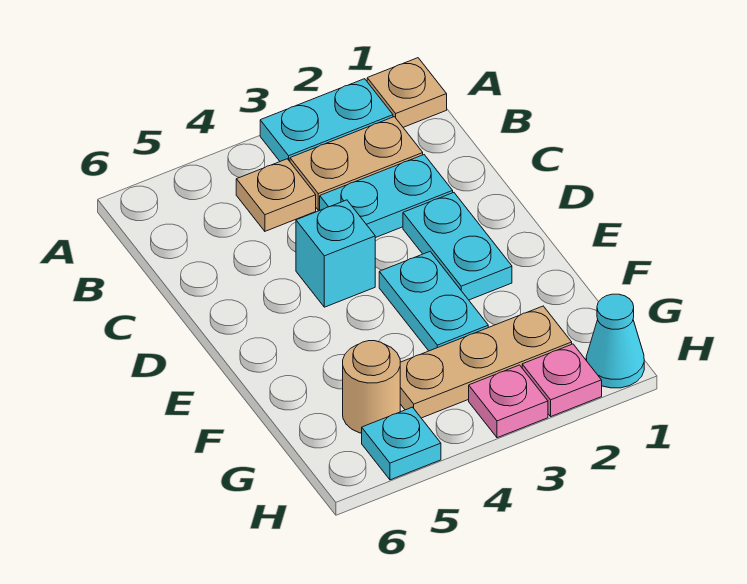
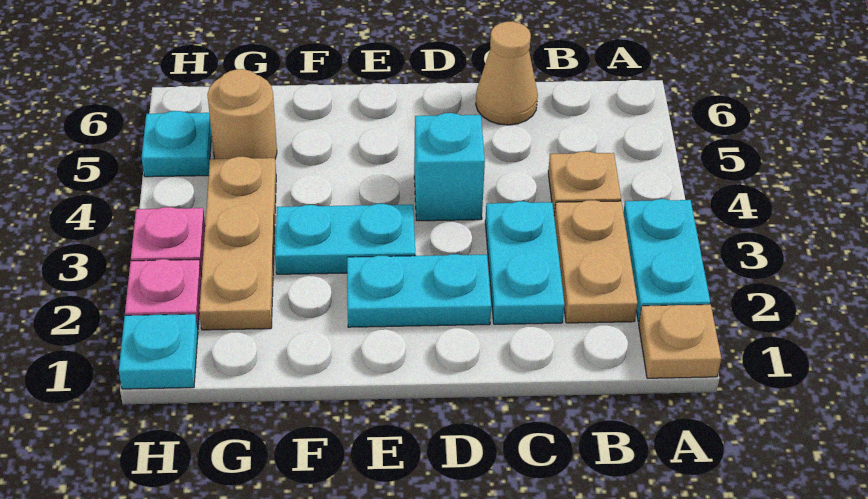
none -> tan 1x1 cone [476,22,538,125]
cyan 1x1 cone [586,294,644,388] -> cyan 1x1 plate [119,314,198,389]

